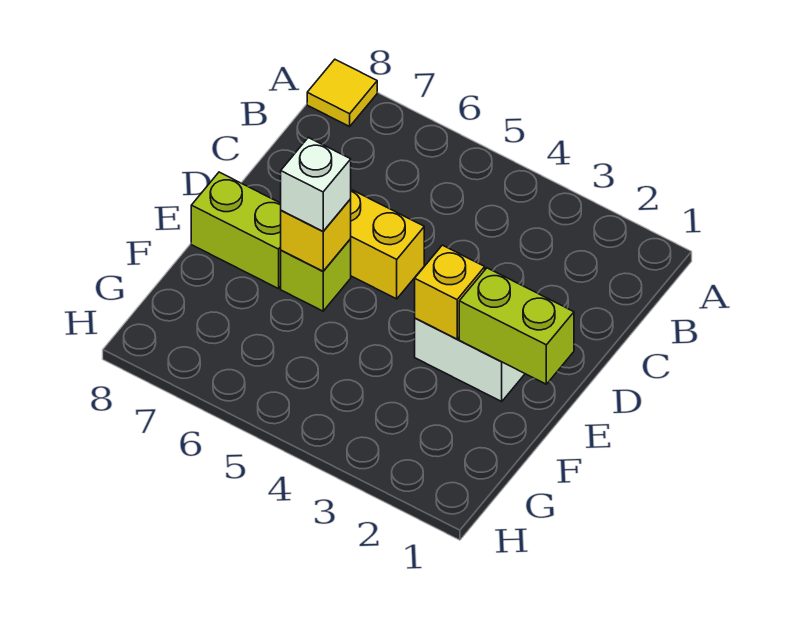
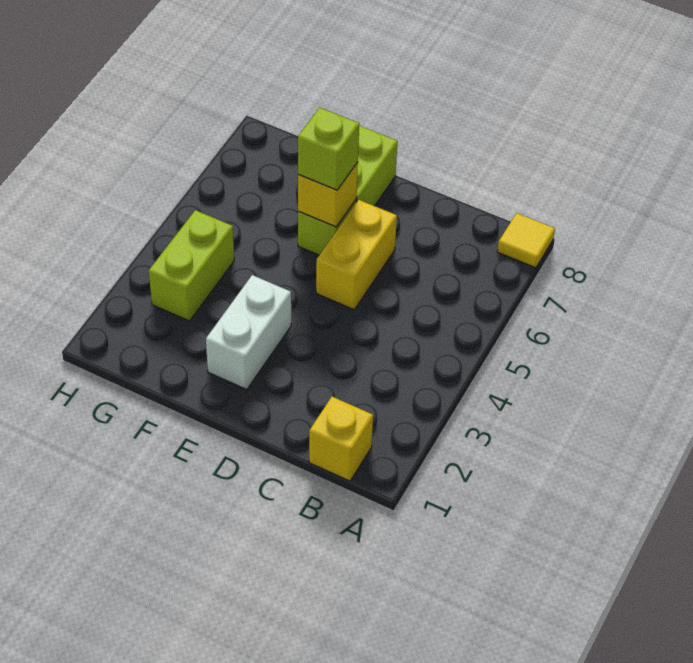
lime 1x2 brick [459,268,574,384] -> lime 1x2 brick moved to [149,210,234,321]
yellow 1x1 brick [415,245,485,339] -> yellow 1x1 brick moved to [309,397,373,481]
white 1x1 brick [281,138,351,231] -> lime 1x1 brick [298,108,359,190]

